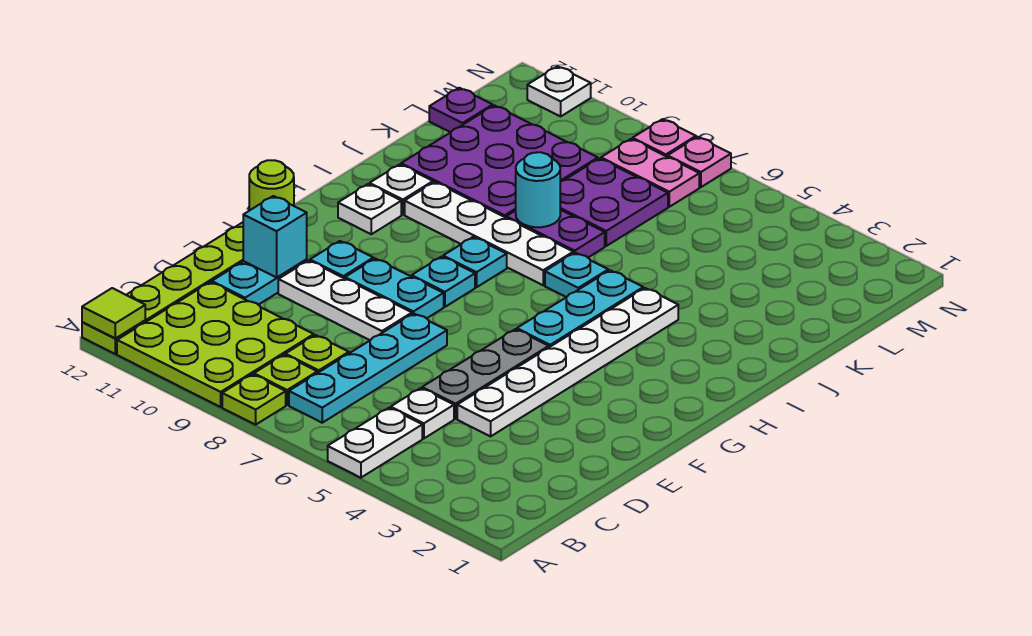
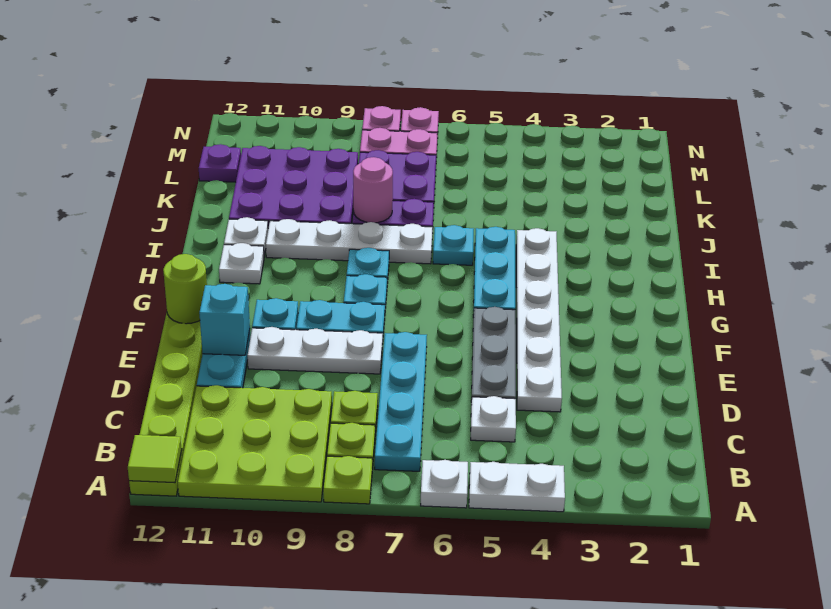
white 1x2 plate [328,408,422,478] -> white 1x2 plate turned to [469,462,565,512]
cyan 1x1 round brick [516,152,560,227] -> pink 1x1 round brick [353,157,393,223]
white 1x1 plate [527,66,591,116] -> white 1x1 plate moved to [421,460,468,508]

